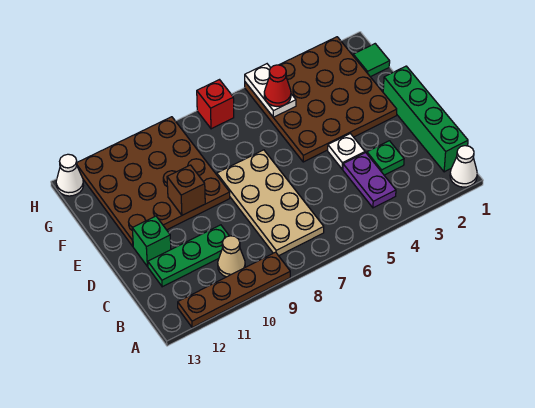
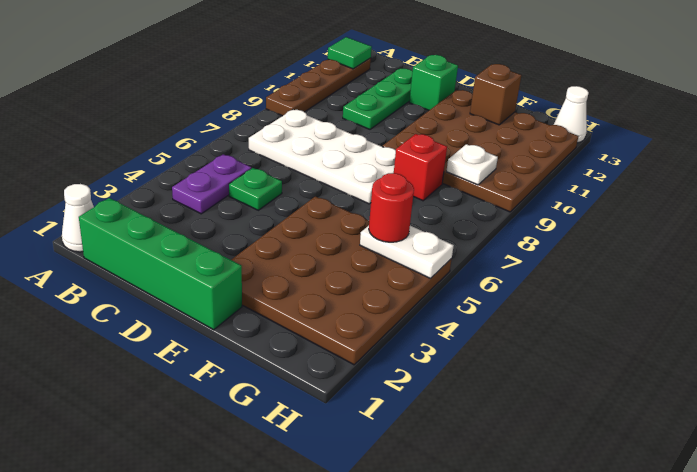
purple 1x2 plate [343,153,396,208] -> purple 1x2 plate turned to [172,154,251,214]
tan 2x4 plate [217,150,324,256] -> white 2x4 plate [249,110,396,204]
tan 1x1 cone [218,236,245,277] -> none
green 1x1 plate [367,141,404,175] -> green 1x1 plate moved to [229,168,282,210]
white 1x1 plate [328,134,365,169] -> white 1x1 plate moved to [446,144,498,185]
brown 1x1 brick [167,165,205,215] -> brown 1x1 brick moved to [470,64,521,125]
green 1x1 tile [353,44,390,77] -> green 1x1 tile moved to [328,37,372,69]
red 1x1 cone [264,65,291,106] -> red 1x1 round brick [369,173,414,242]
red 1x1 brick [197,80,234,129] -> red 1x1 brick moved to [394,134,447,201]

